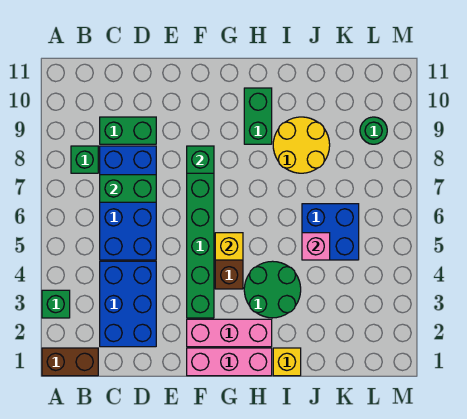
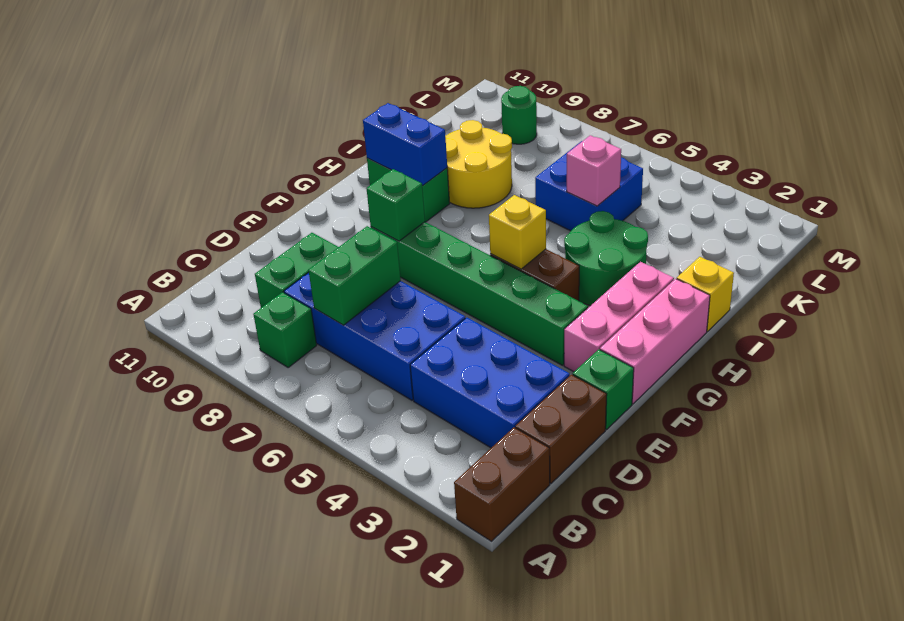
green 1x1 brick [42,290,70,318] -> green 1x1 brick moved to [573,349,634,430]
none -> brown 1x2 brick [515,375,607,484]
none -> blue 1x2 brick [363,103,447,185]

